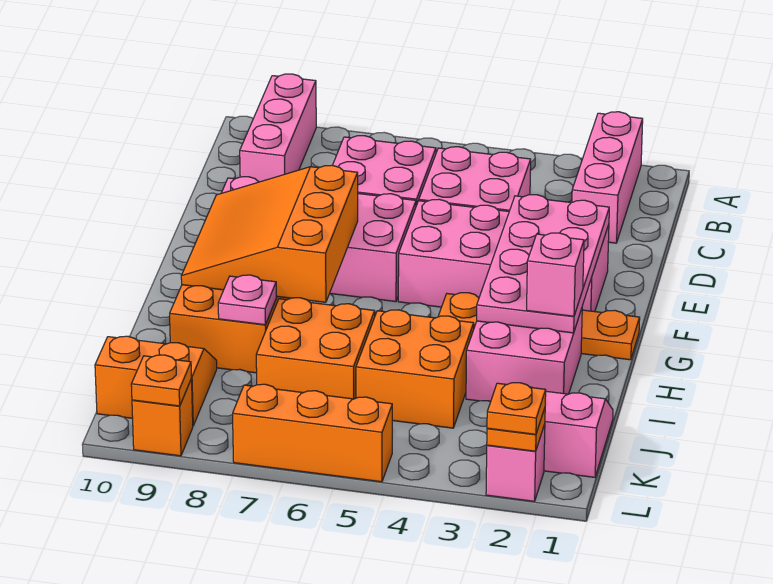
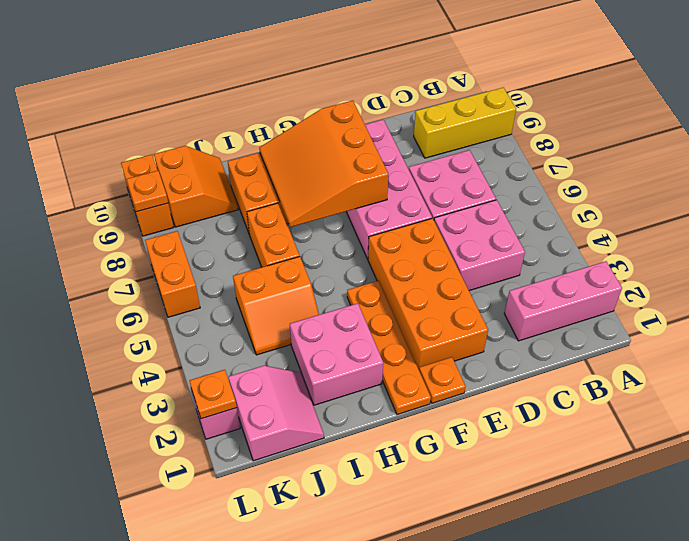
pink 1x3 brick [240,74,316,182] -> yellow 1x3 brick [414,87,516,158]
pink 2x4 brick [398,199,609,312] -> orange 2x4 brick [368,218,488,369]
pink 2x4 plate [477,195,609,333] -> none
orange 3x3 slope [181,165,358,302] -> orange 3x3 slope turned to [259,101,388,227]
pink 1x1 brick [527,233,584,316] -> none
orange 2x2 brick [356,310,474,428] -> orange 2x2 slope [233,257,319,355]
orange 2x2 brick [256,298,375,399] -> orange 1x2 brick [247,203,300,267]
pink 1x1 plate [218,275,276,325] -> none
orange 1x1 plate [487,383,546,434] -> orange 1x1 plate moved to [419,357,466,403]
orange 1x3 brick [233,384,392,482] -> orange 1x2 brick [145,231,200,317]
orange 1x1 brick [132,379,193,456] -> orange 1x2 brick [121,155,174,236]

